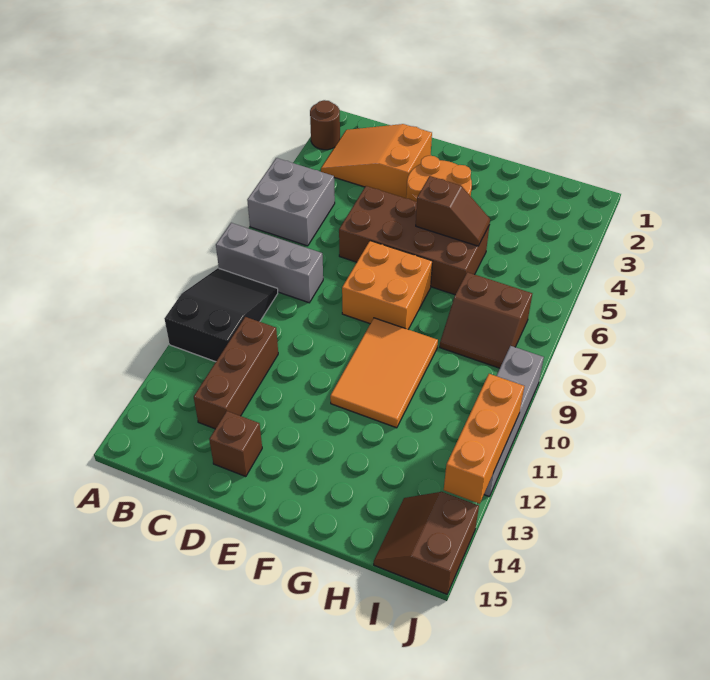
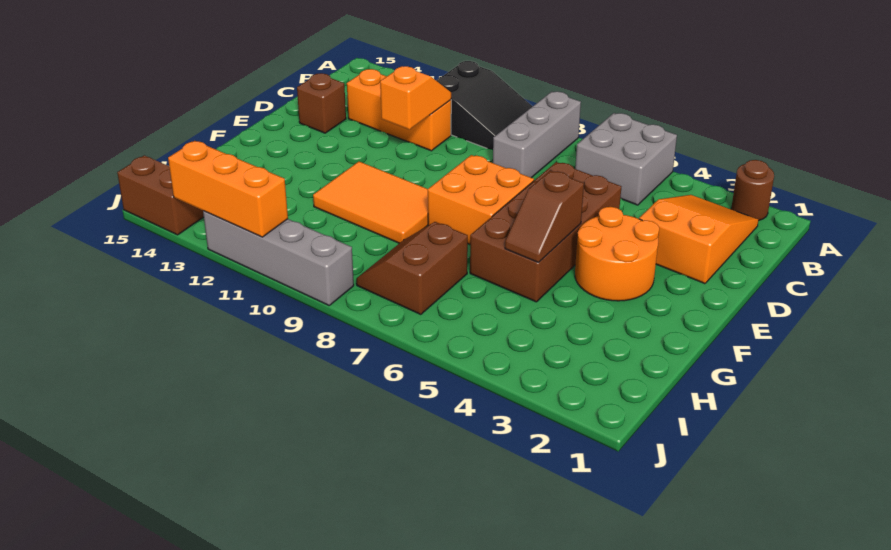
brown 1x3 brick [194,317,278,429] -> orange 1x3 brick [347,69,451,151]
none -> orange 1x2 slope [380,66,451,130]

